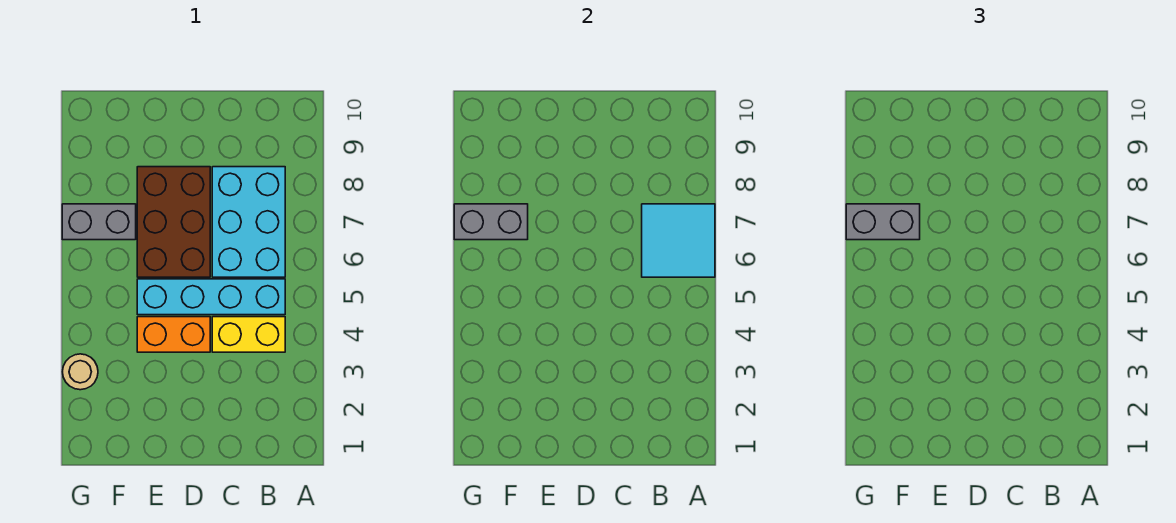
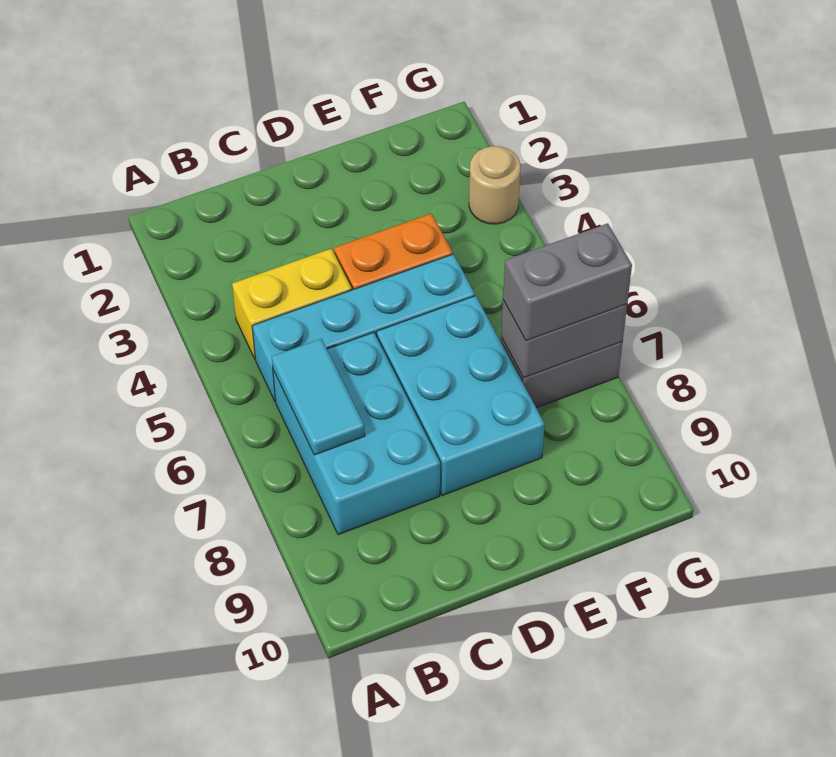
cyan 2x2 tile [642,204,715,277] -> cyan 1x2 tile [272,339,365,455]
brown 2x3 brick [137,167,210,277] -> cyan 2x3 brick [377,296,545,495]

